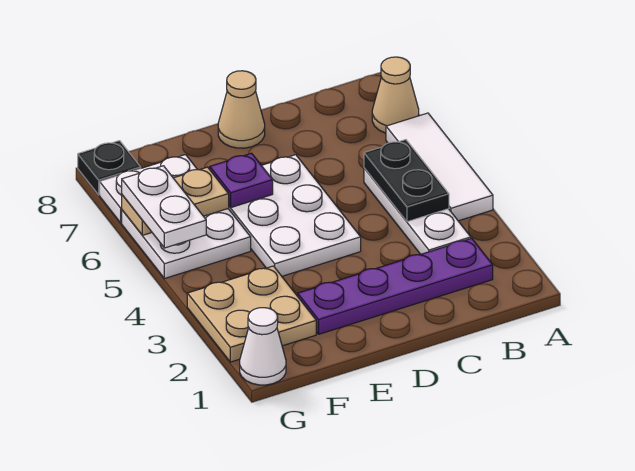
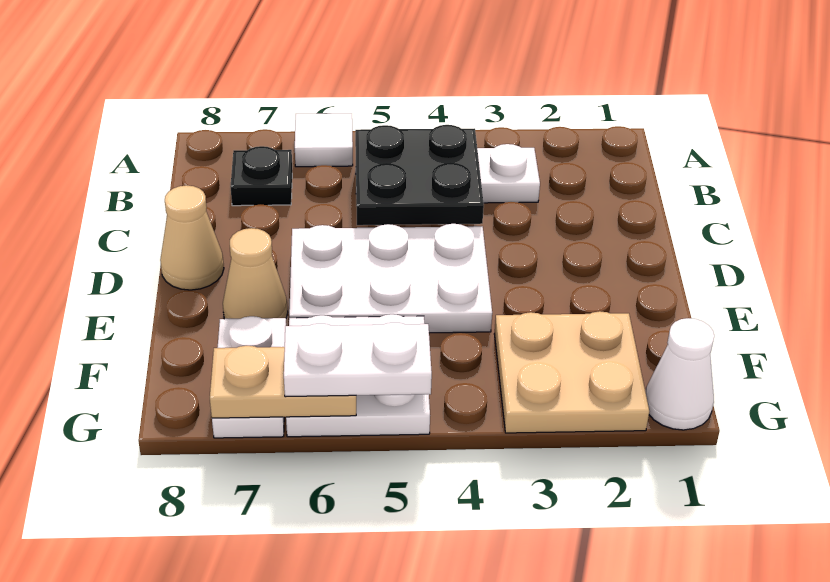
white 1x3 tile [386,113,493,221] -> white 1x1 tile [295,113,353,167]
tan 1x1 cone [372,57,419,133] -> tan 1x1 cone moved to [223,228,288,319]
purple 1x4 plate [298,238,493,334] -> none
black 1x2 plate [364,140,449,222] -> black 2x2 plate [355,125,484,225]
purple 1x1 plate [210,153,273,207] -> none
tan 1x2 plate [122,167,229,235] -> tan 1x2 plate turned to [210,346,356,418]
black 1x1 plate [78,141,141,195] -> black 1x1 plate moved to [230,146,292,206]

